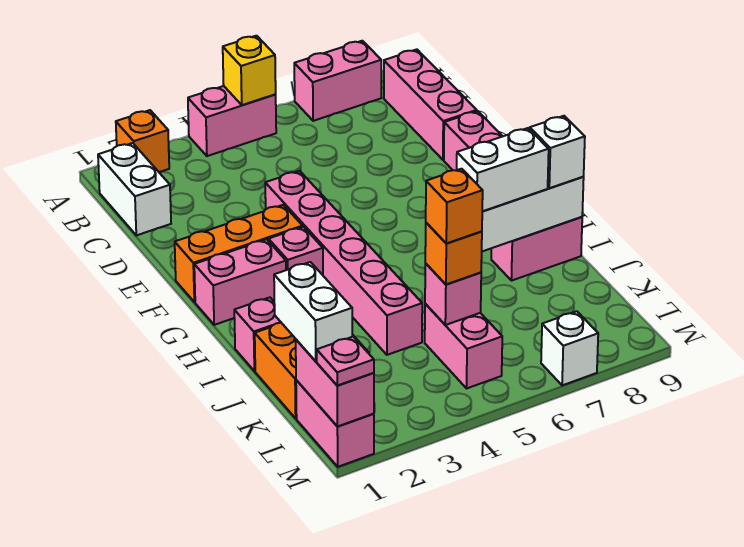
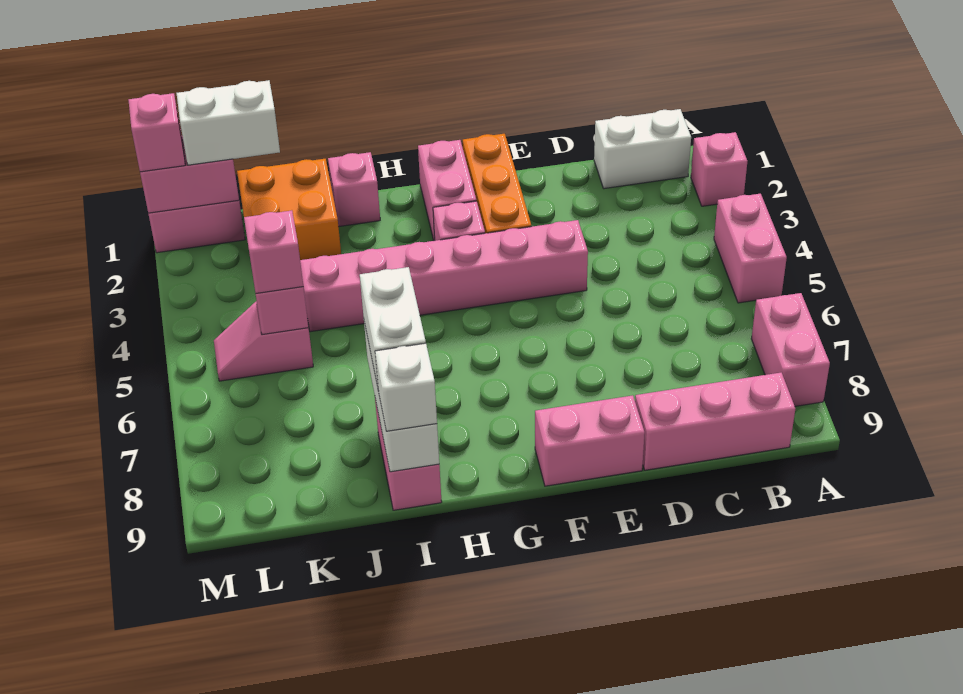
orange 1x1 brick [116,110,169,172] -> pink 1x1 brick [691,132,747,206]
yellow 1x1 brick [223,36,276,105] -> none
pink 1x2 brick [425,304,502,388] -> pink 1x2 slope [214,301,313,381]
orange 1x1 brick [425,223,482,285] -> pink 1x1 brick [244,210,303,294]
orange 1x1 brick [426,169,483,244] -> none
pink 1x1 plate [317,337,374,386] -> pink 1x1 brick [129,93,185,172]
white 1x1 brick [541,311,598,385] -> none

